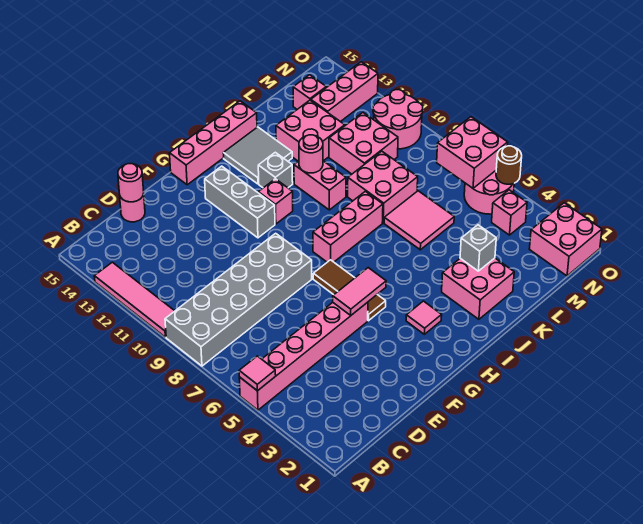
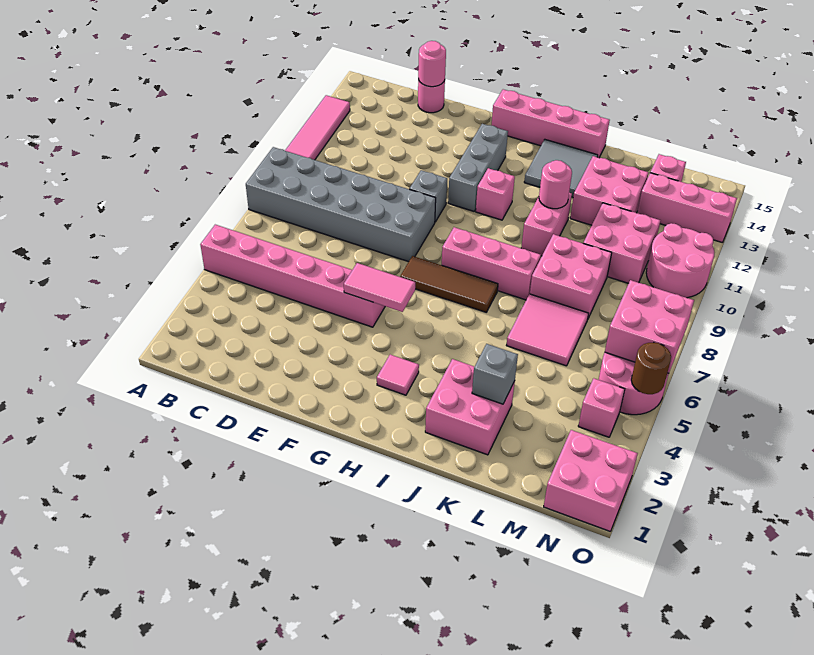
pink 1x1 tile [239,356,276,391] -> none
brown 1x3 tile [313,260,386,321] -> brown 1x3 tile turned to [400,256,498,312]
grey 1x1 brick [258,152,293,188] -> grey 1x1 brick moved to [409,170,447,222]

